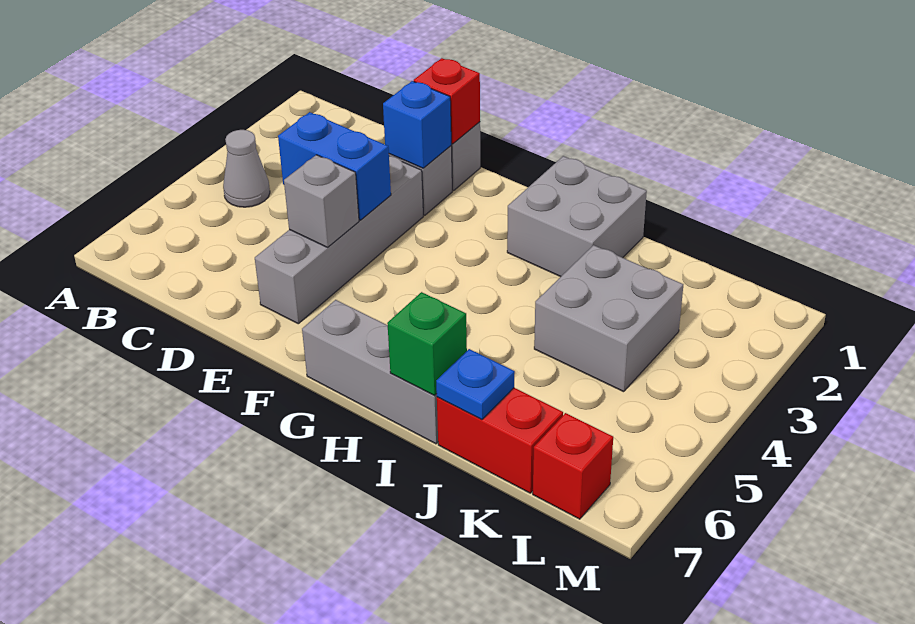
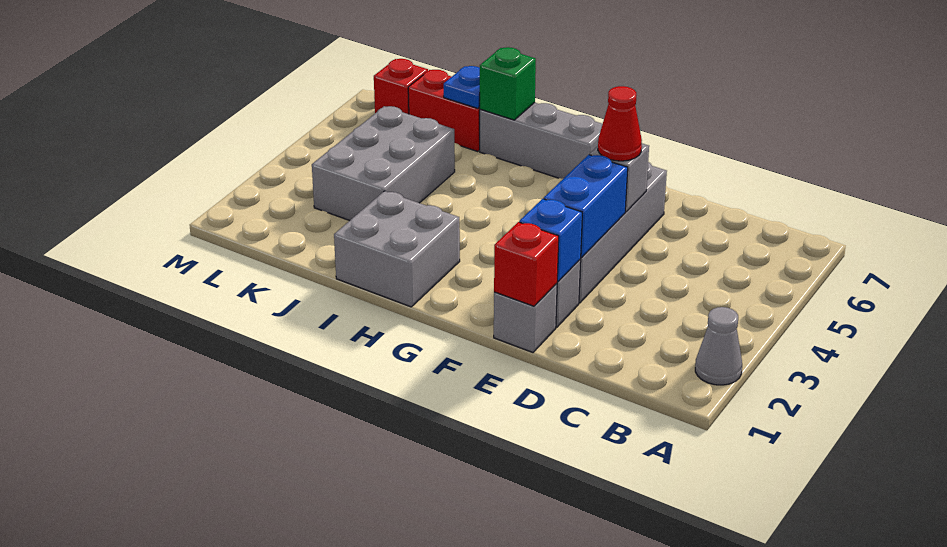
grey 1x1 cone [223,130,270,207] -> grey 1x1 cone moved to [695,307,742,385]
blue 1x2 brick [278,112,391,220] -> blue 1x2 brick turned to [544,155,628,257]
none -> red 1x1 cone [598,86,642,161]
grey 2x2 brick [534,245,683,392] -> grey 2x3 brick [312,106,455,221]

